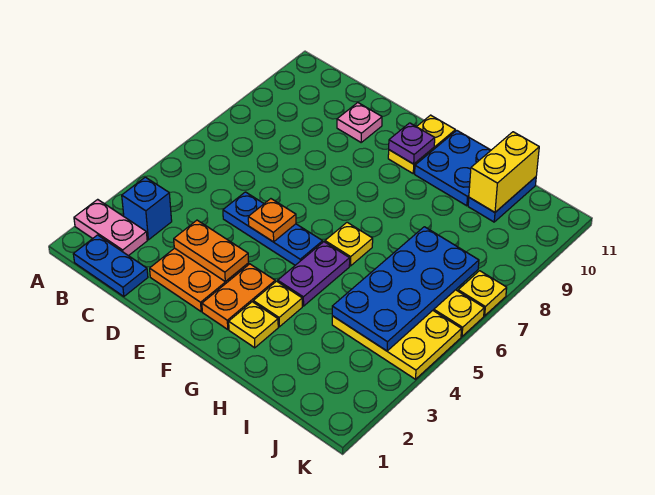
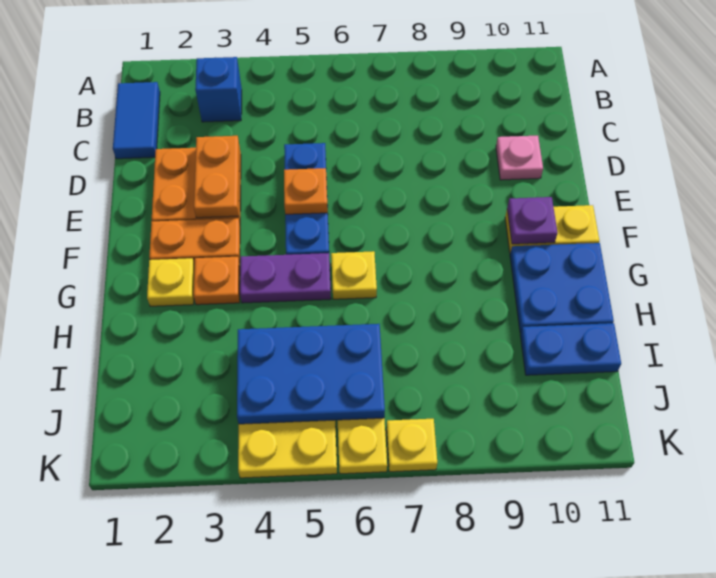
pink 1x2 plate [74,199,147,256] -> none
blue 1x2 plate [73,235,148,296] -> blue 1x2 tile [113,82,160,159]
yellow 1x1 plate [253,281,302,327] -> orange 1x1 plate [194,257,240,305]
blue 2x4 plate [332,227,479,351] -> blue 2x3 plate [237,324,385,424]
yellow 1x2 brick [469,132,539,212] -> none

